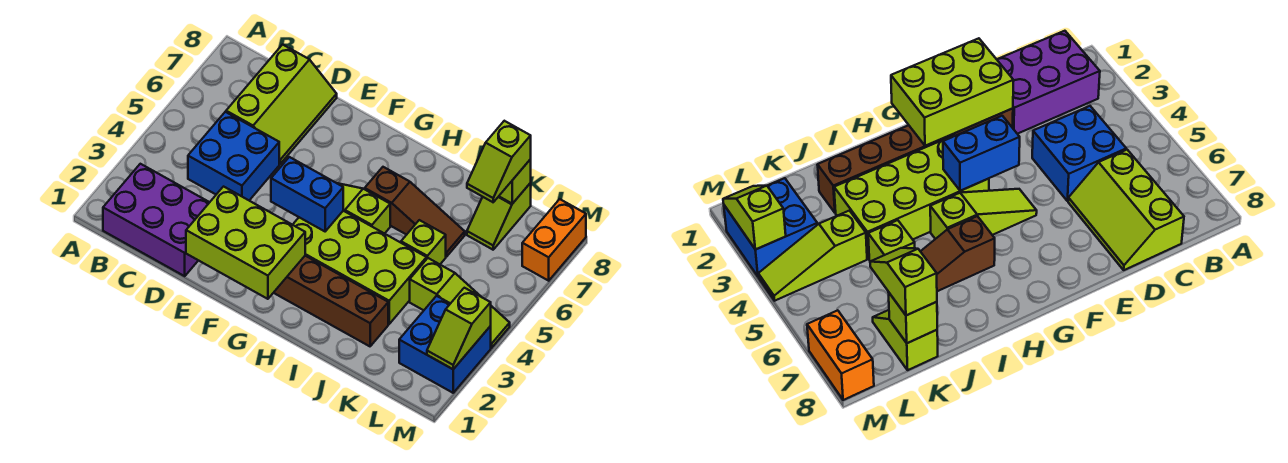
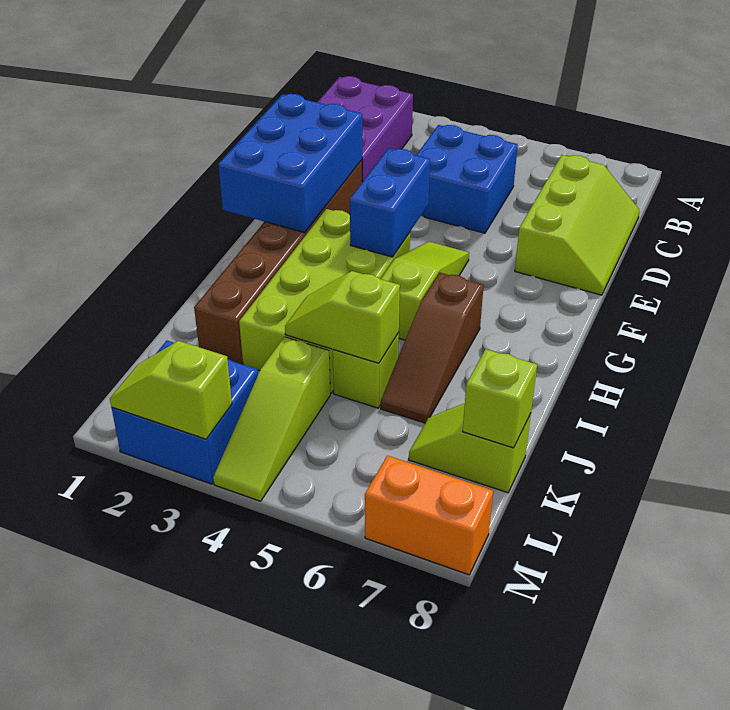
lime 2x3 slope [226,45,337,164] -> lime 2x3 slope turned to [515,155,640,295]
lime 2x3 brick [186,187,305,299] -> blue 2x3 brick [218,94,362,233]
lime 1x2 slope [467,121,531,202] -> lime 1x2 slope moved to [285,271,400,363]

